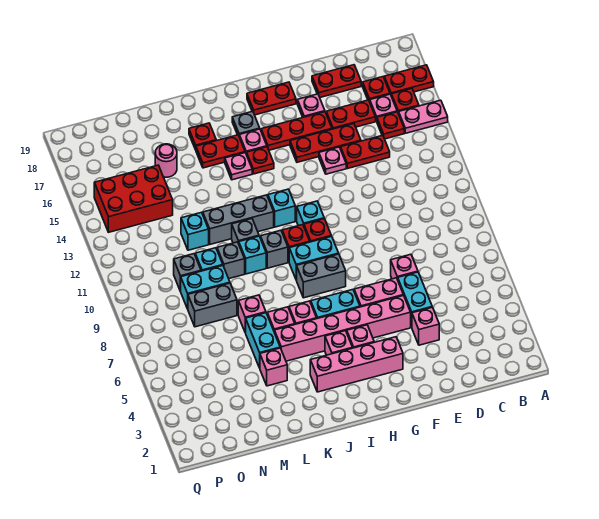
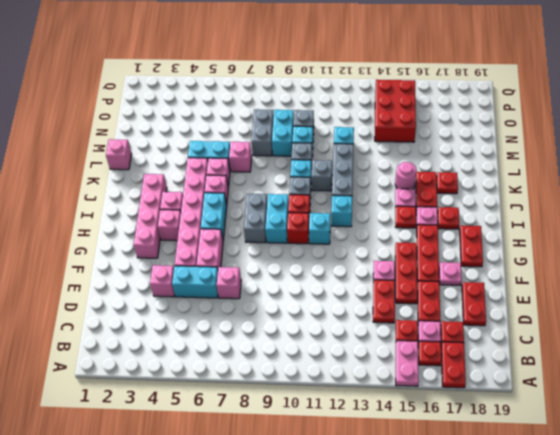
grey 1x1 plate [232,111,260,135] -> red 1x1 plate [438,207,459,229]
pink 1x1 brick [260,348,287,386] -> pink 1x1 brick moved to [106,139,132,170]
pink 1x1 round brick [155,144,177,177] -> pink 1x1 round brick moved to [395,162,417,189]

